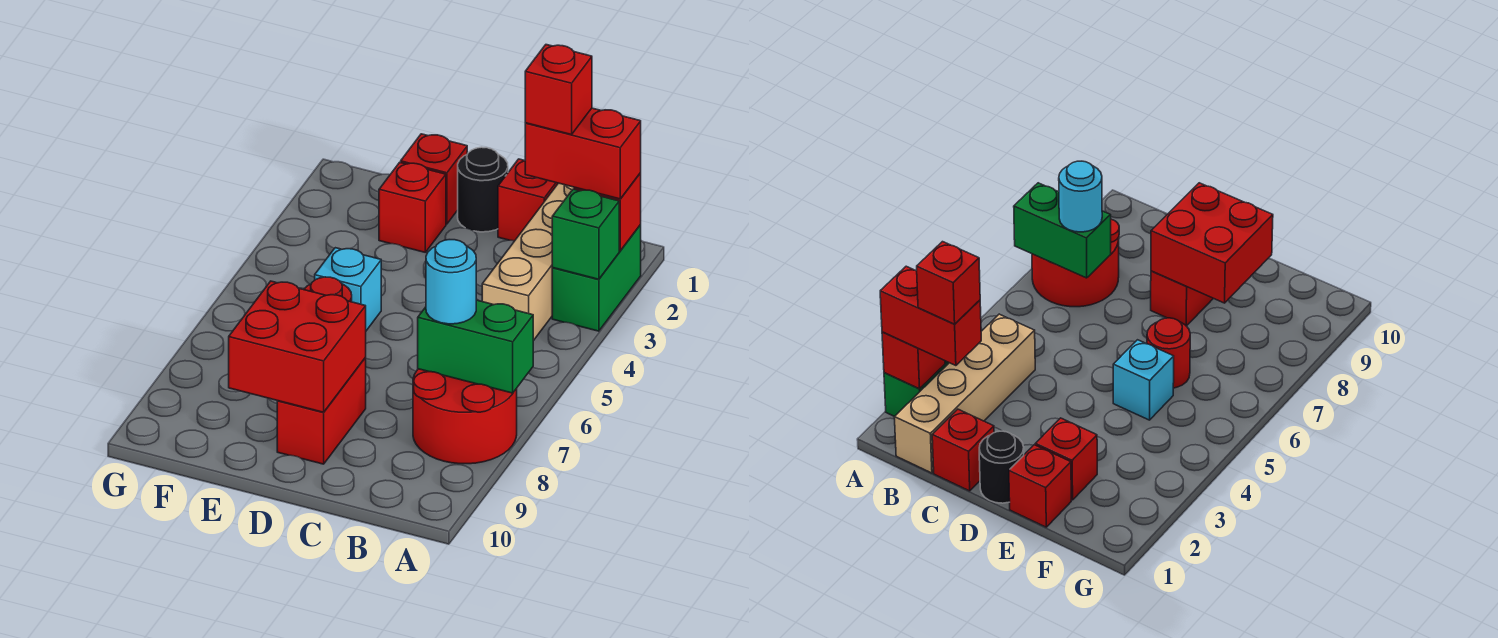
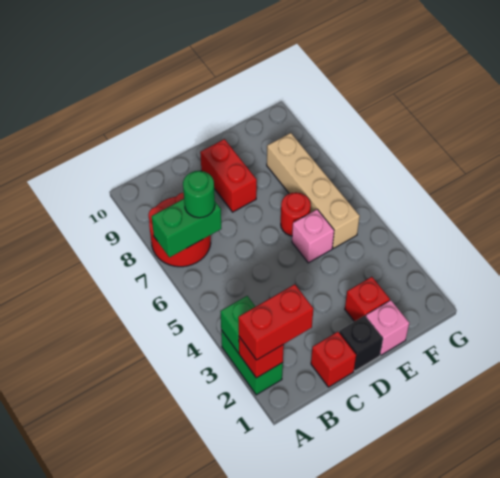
tan 1x4 brick [482,183,574,341] -> tan 1x4 brick moved to [267,133,360,248]
red 1x1 brick [525,45,592,135] -> none
cyan 1x1 round brick [426,240,476,324] -> green 1x1 round brick [183,171,215,218]
black 1x1 round brick [458,147,508,232] -> black 1x1 brick [339,316,383,371]
red 2x2 brick [229,281,366,412] -> none
red 1x1 brick [401,134,467,224] -> pink 1x1 brick [366,300,409,355]
cyan 1x1 brick [315,248,381,331] -> pink 1x1 brick [292,210,334,263]

